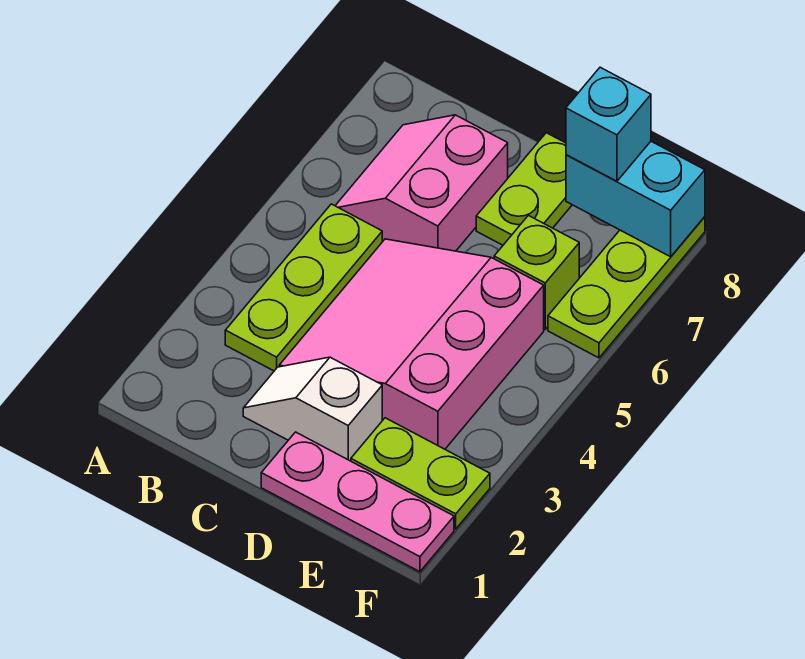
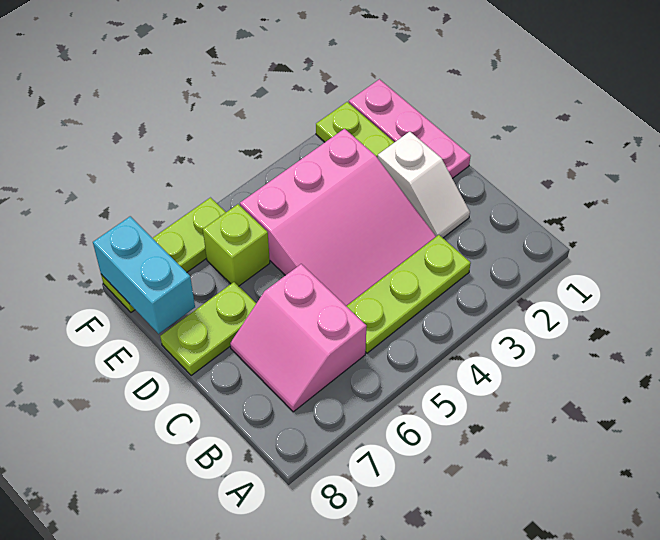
pink 2x2 slope [335,115,508,251] -> pink 2x2 slope turned to [230,264,367,412]
cyan 1x1 brick [566,67,651,181] -> none

